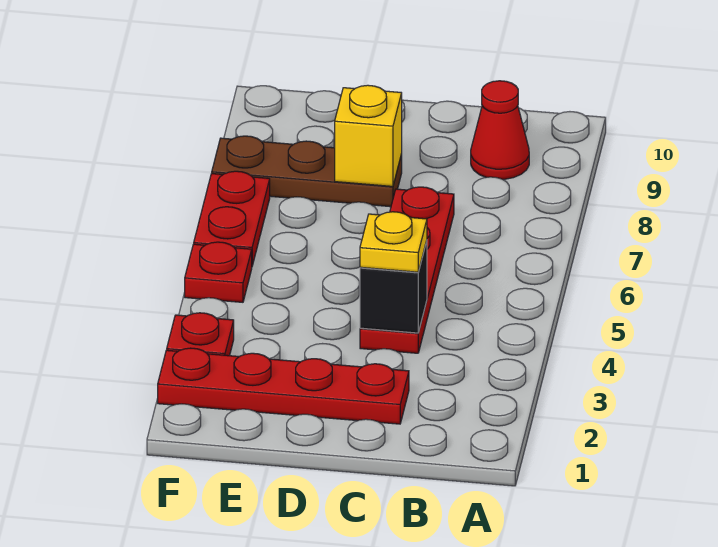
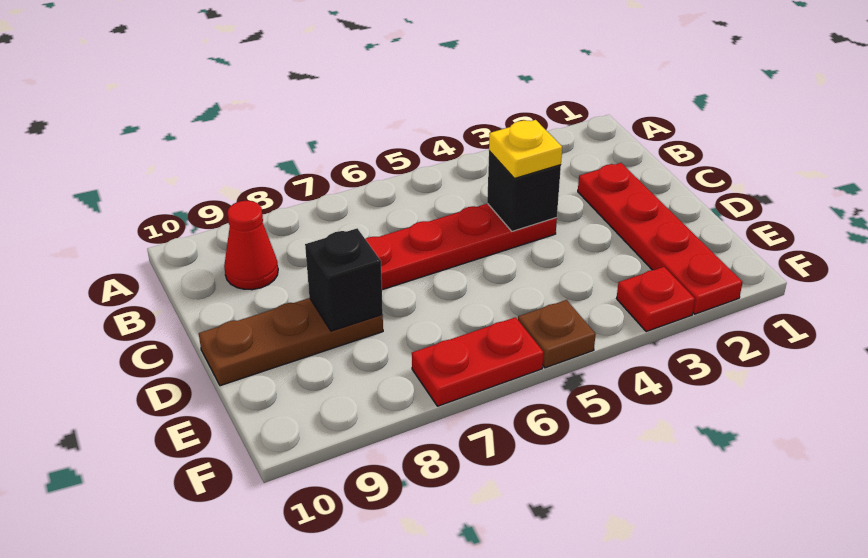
brown 1x3 plate [212,136,402,207] -> brown 1x3 plate turned to [199,298,383,386]
yellow 1x1 brick [335,85,402,186] -> black 1x1 brick [305,228,383,331]
red 1x1 plate [185,242,252,302] -> brown 1x1 plate [518,300,596,368]

